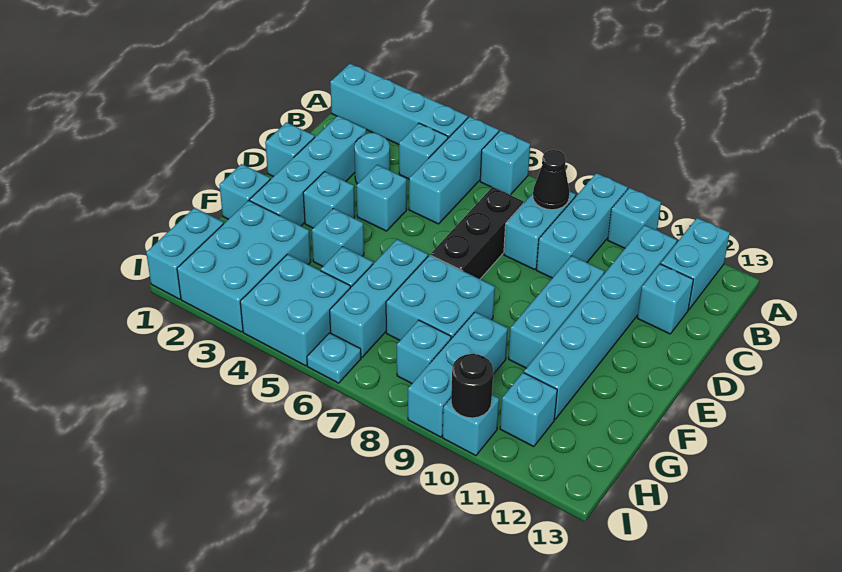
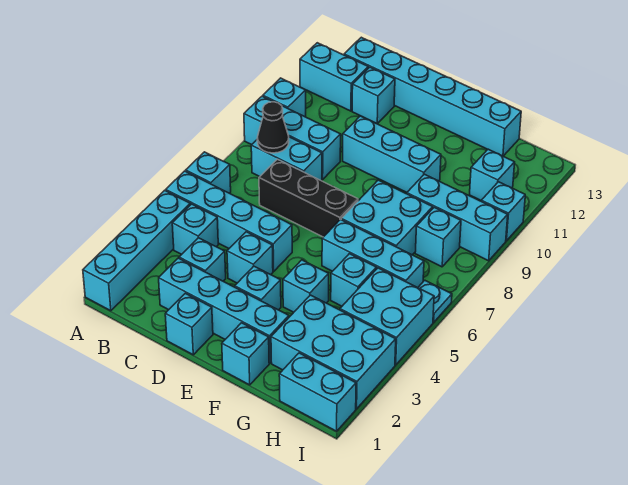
cyan 1x3 brick [409,117,499,224] -> cyan 1x4 brick [166,171,292,271]
cyan 1x6 brick [524,225,677,419] -> cyan 1x6 brick moved to [344,37,521,156]
cyan 1x1 round brick [354,133,390,184] -> cyan 1x1 brick [179,238,226,281]
black 1x1 round brick [451,354,493,418] -> none

